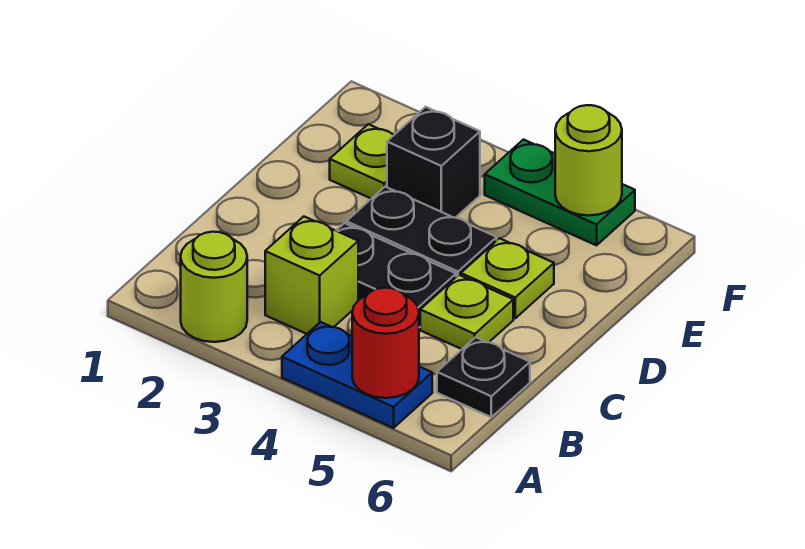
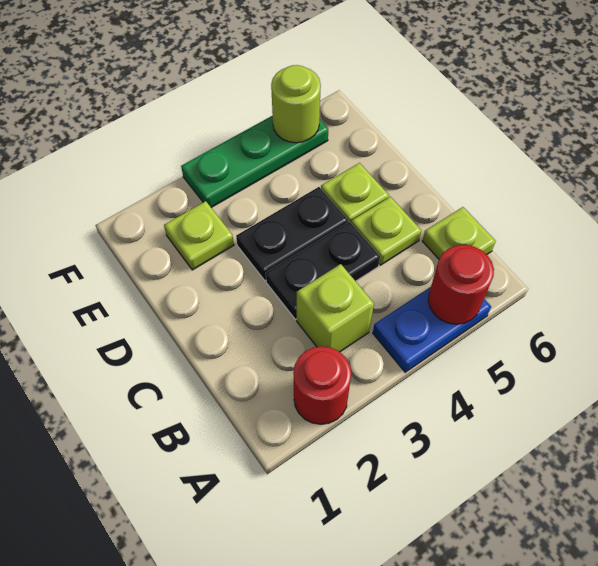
lime 1x1 round brick [181,232,247,342] -> red 1x1 round brick [293,346,351,424]
black 1x1 plate [437,337,530,417] -> lime 1x1 plate [422,207,496,259]
black 1x1 brick [387,107,480,218] -> none
green 1x2 plate [485,140,635,245] -> green 1x3 plate [181,116,328,207]

